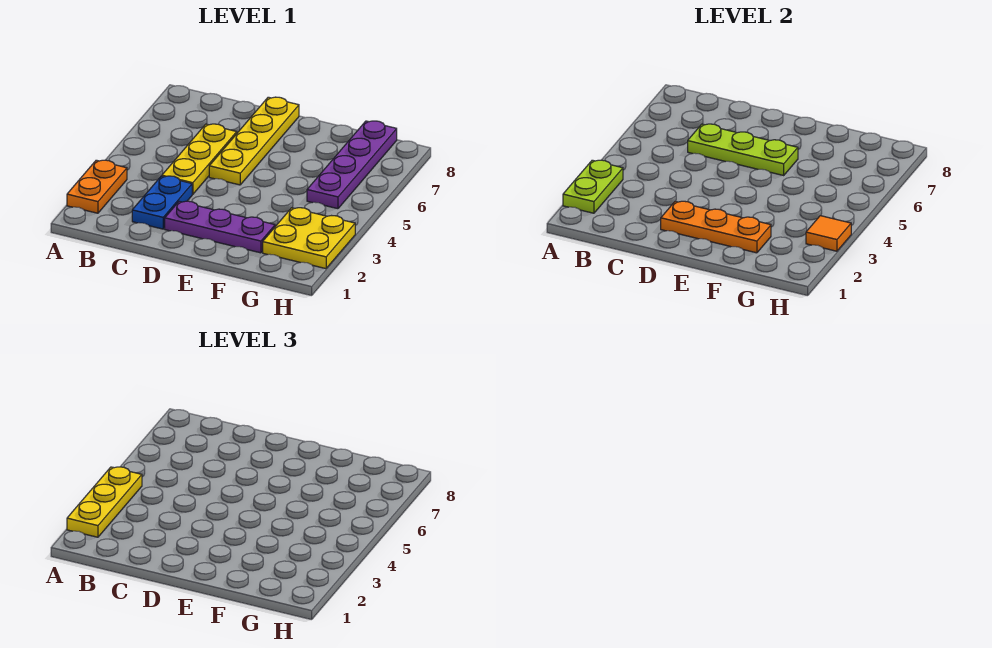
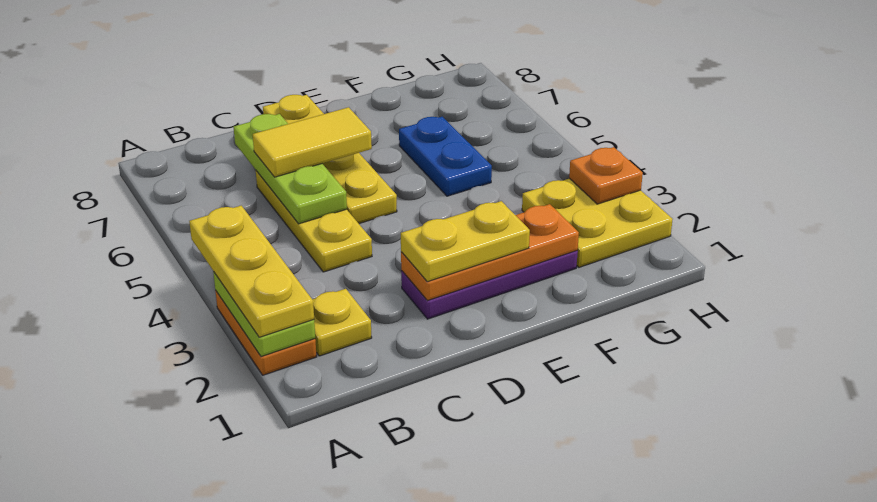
none -> yellow 1x1 plate [312,289,372,356]
blue 1x2 plate [132,176,192,229] -> blue 1x2 plate moved to [399,117,492,196]
lime 1x3 plate [688,124,798,175] -> lime 1x3 plate turned to [234,114,347,224]
none -> yellow 1x2 tile [253,107,372,177]
none -> yellow 1x2 plate [401,201,530,282]
purple 1x4 plate [307,121,397,209] -> none
orange 1x1 tile [806,216,851,251] -> orange 1x1 plate [569,147,643,204]

